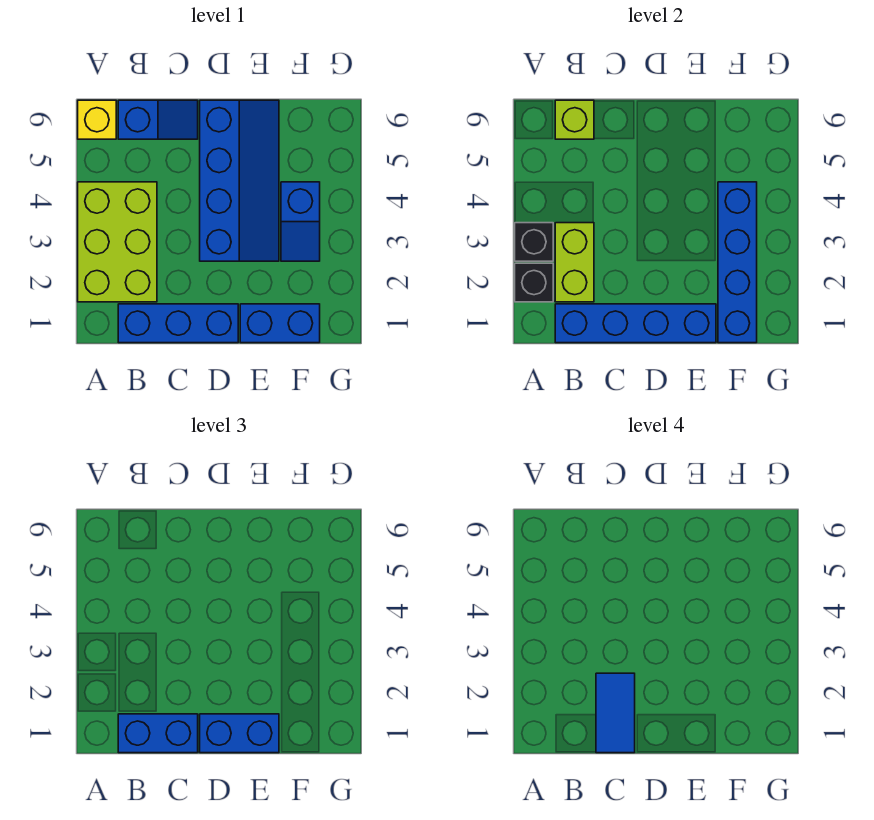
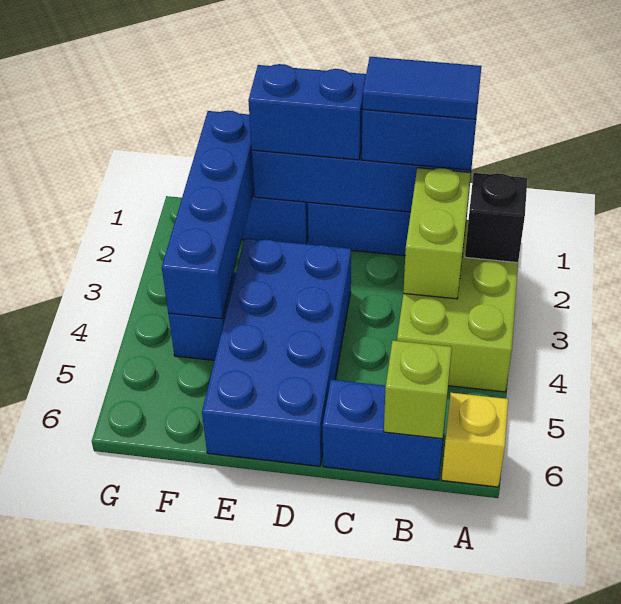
black 1x1 brick [515,223,553,261] -> none
blue 1x2 slope [118,100,198,139] -> blue 1x2 brick [323,380,446,480]
blue 1x2 tile [596,673,635,753] -> blue 1x2 tile turned to [363,57,481,119]
blue 2x4 slope [200,100,279,261] -> blue 2x4 brick [202,238,351,466]

